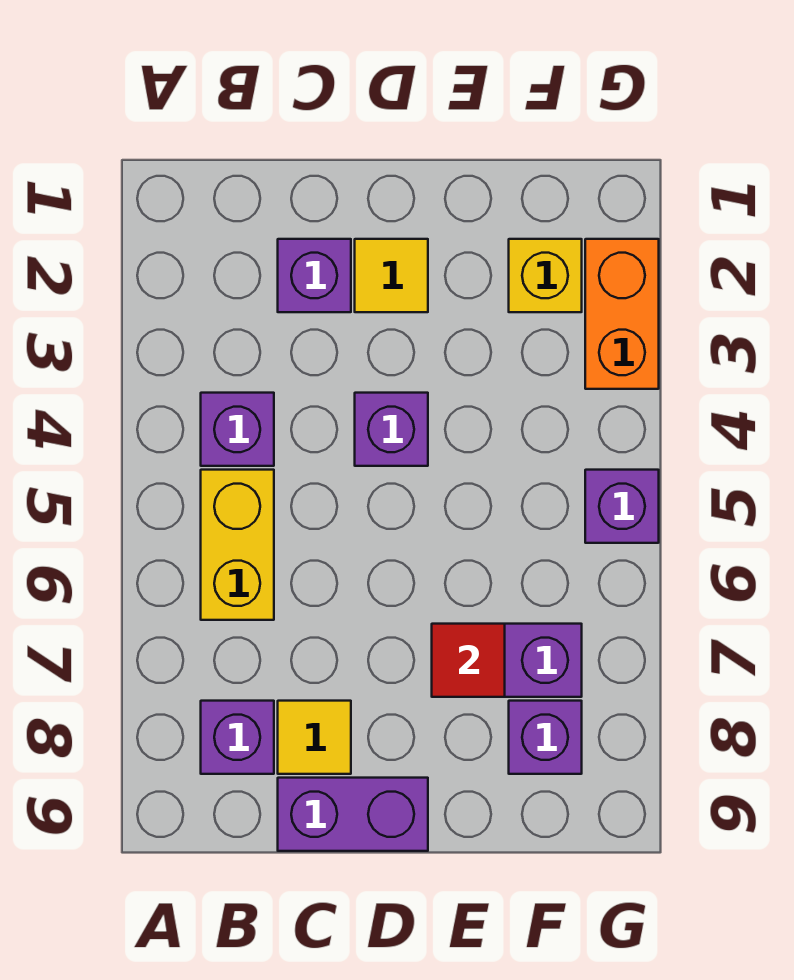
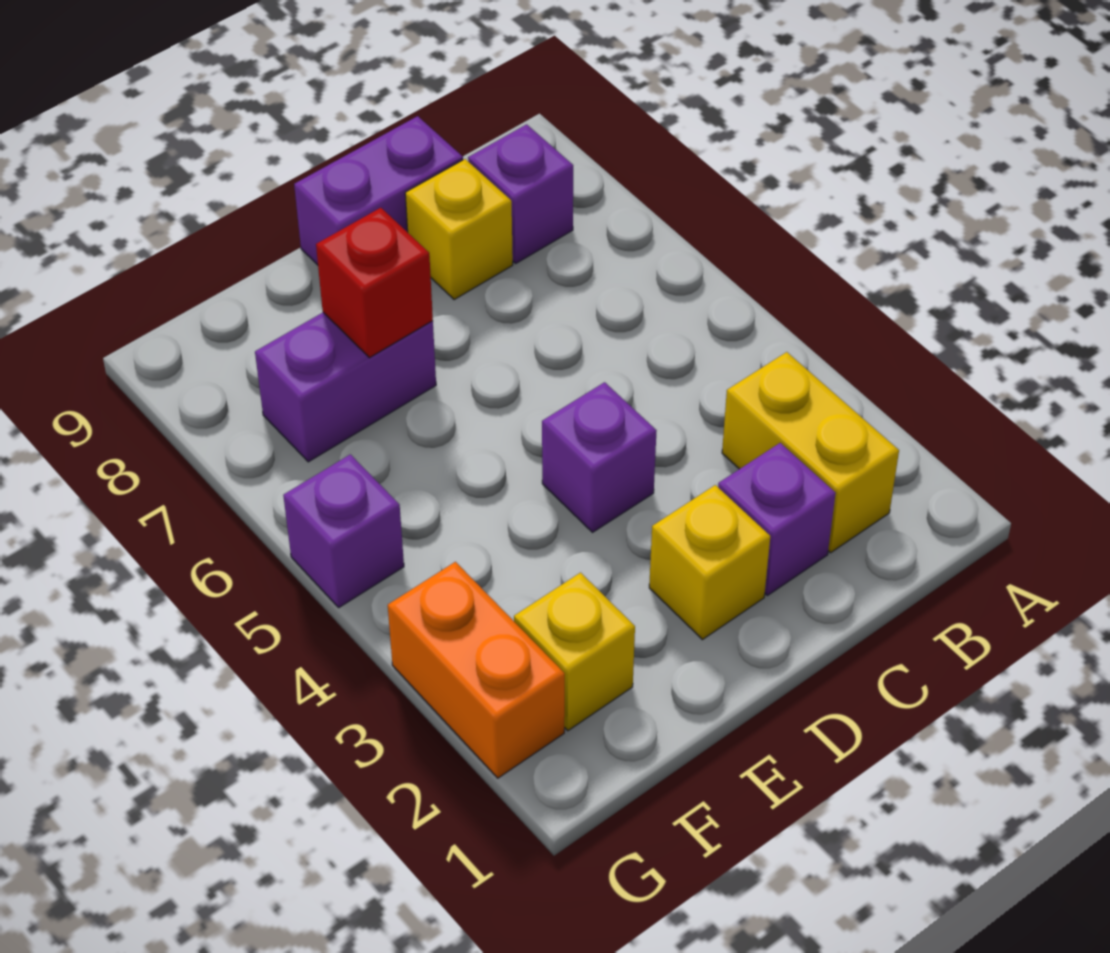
purple 1x1 brick [201,393,274,466] -> none
yellow 1x2 brick [201,470,274,620] -> yellow 1x2 brick moved to [722,352,899,553]
yellow 1x1 tile [278,701,351,774] -> yellow 1x1 brick [405,159,513,300]
yellow 1x1 tile [355,239,428,312] -> yellow 1x1 brick [649,485,770,640]
red 1x1 tile [432,624,505,697] -> red 1x1 brick [316,208,433,358]
purple 1x1 brick [509,701,582,774] -> none

